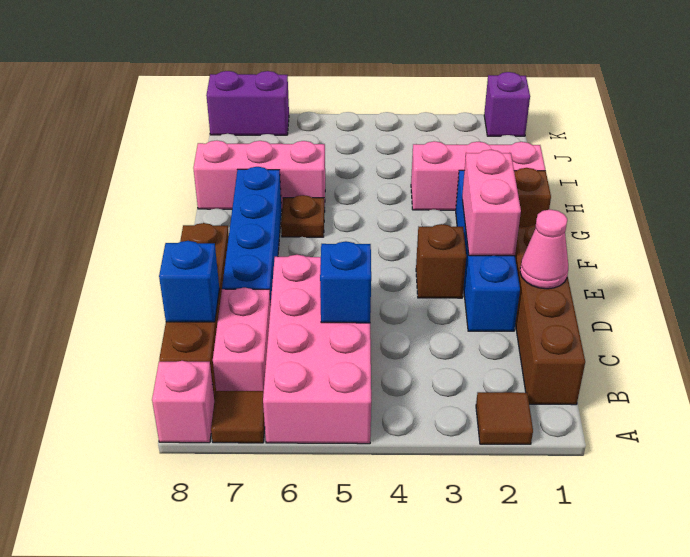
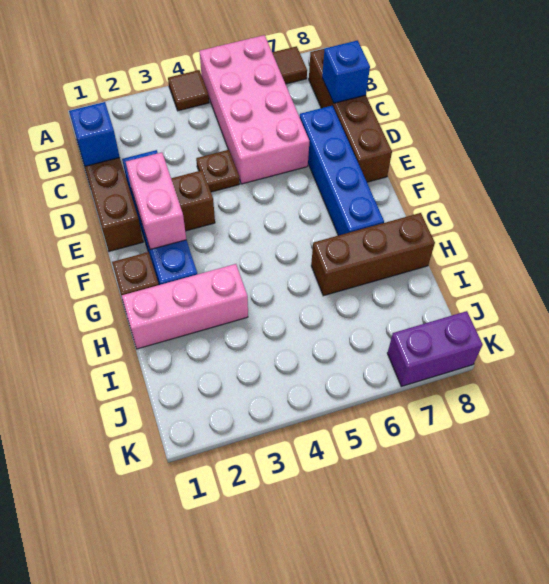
brown 1x1 tile [476,392,533,444] -> brown 1x1 tile moved to [168,70,209,111]
pink 1x1 brick [152,361,214,443] -> none
pink 1x2 brick [213,288,271,391] -> none
blue 1x1 brick [320,241,371,323] -> blue 1x1 brick moved to [69,102,120,166]
pink 1x1 cone [520,210,568,289] -> none
brown 1x1 plate [281,195,325,237] -> brown 1x1 plate moved to [196,150,240,192]
pink 1x3 brick [193,140,325,209] -> brown 1x3 brick [311,213,435,296]
purple 1x1 brick [484,72,530,136] -> none

